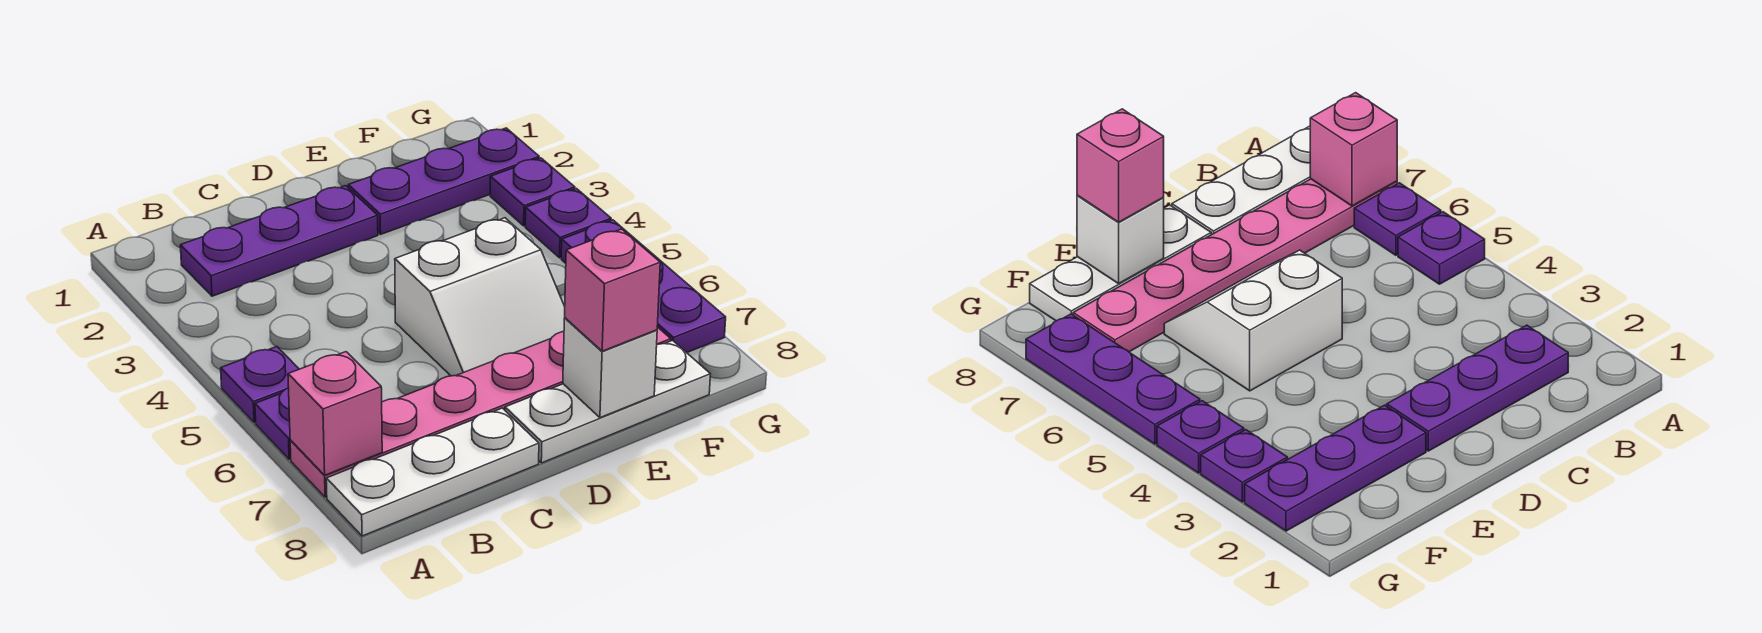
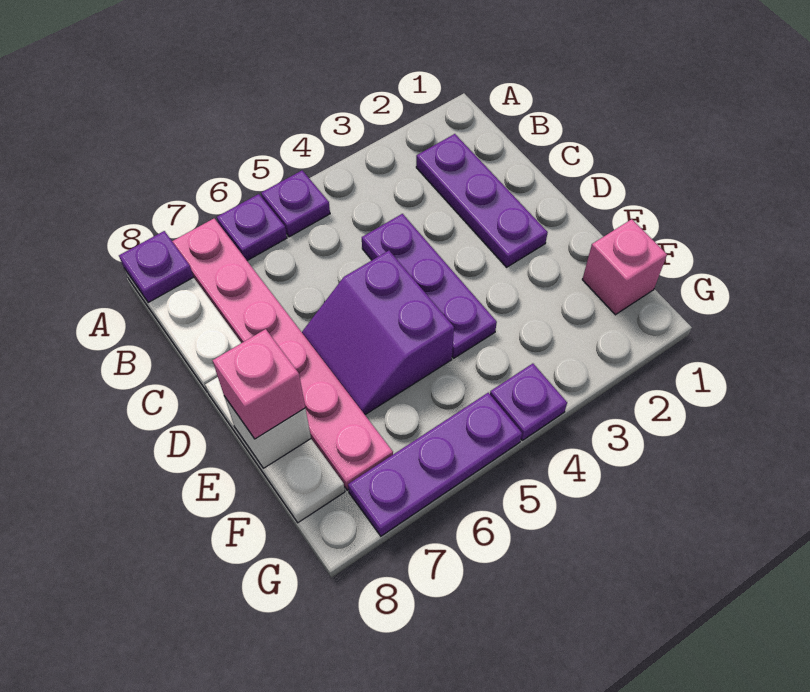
pink 1x1 brick [288,352,382,475] -> pink 1x1 brick moved to [582,219,667,315]
white 2x2 slope [395,218,565,376] -> purple 2x2 slope [302,251,454,415]
purple 1x3 plate [348,128,539,234] -> purple 1x3 plate moved to [362,214,497,358]
purple 1x1 plate [490,158,575,226] -> purple 1x1 plate moved to [119,231,193,303]

